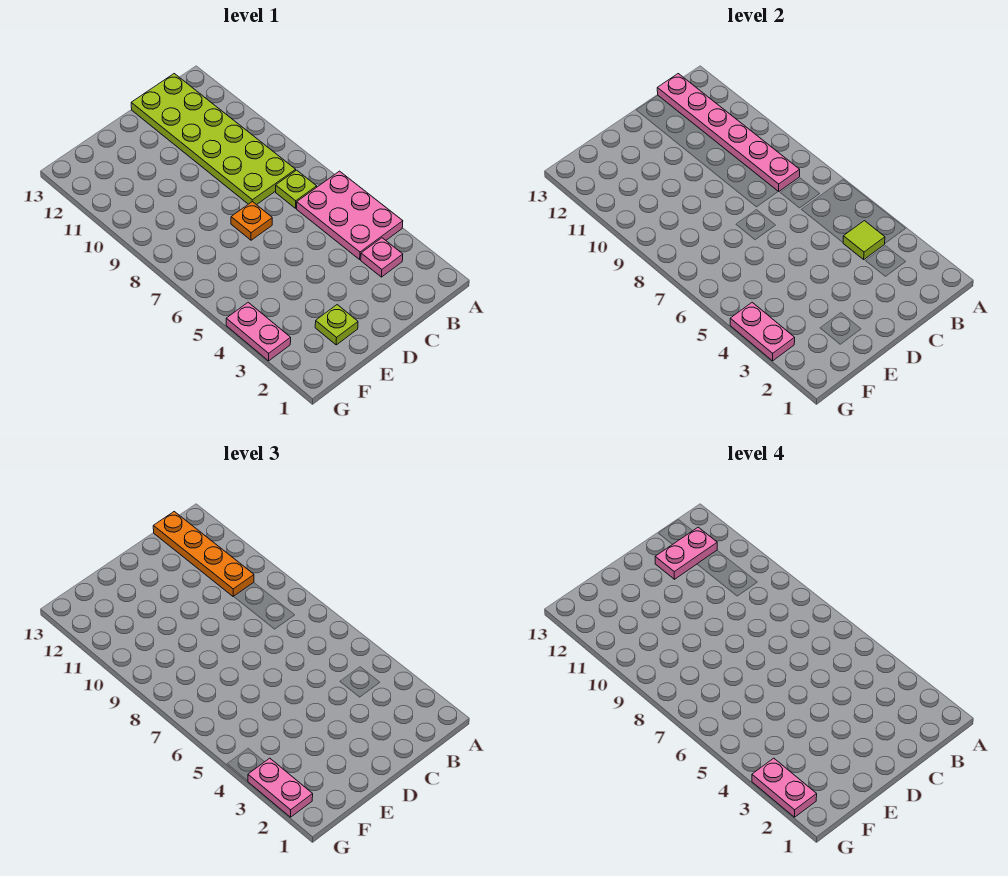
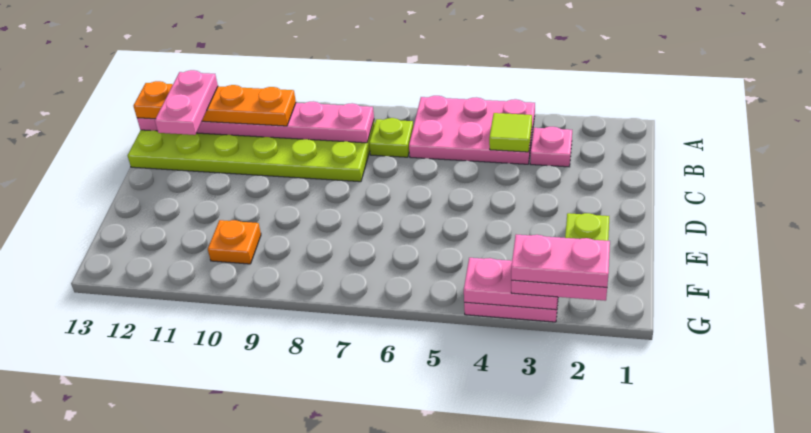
orange 1x1 plate [231,202,272,240] -> orange 1x1 plate moved to [208,220,261,264]

